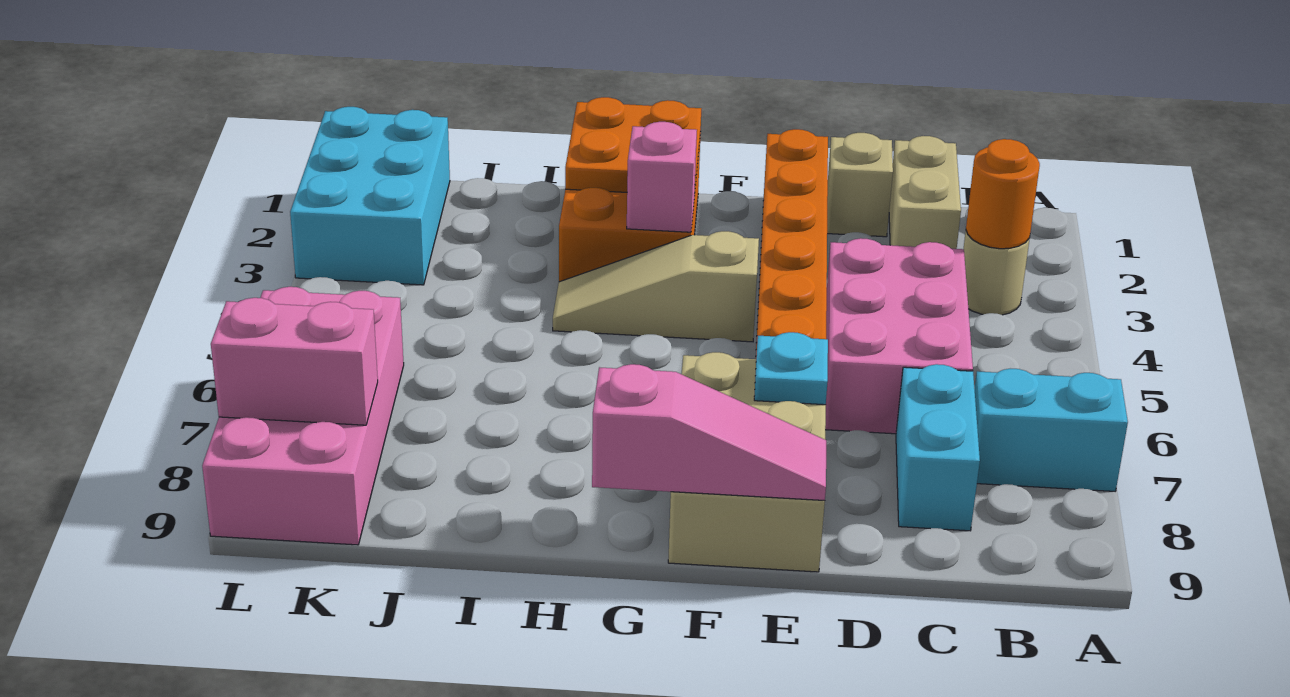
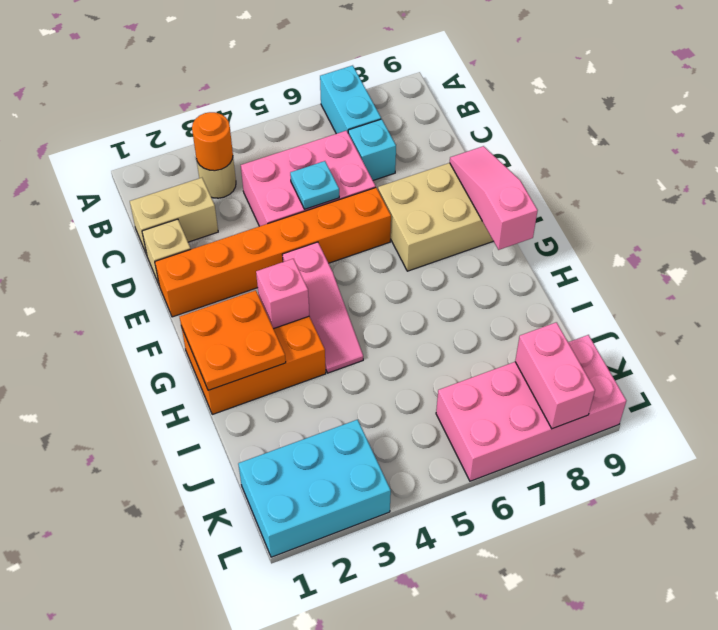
cyan 1x2 brick [896,364,980,531] -> cyan 1x1 brick [348,119,396,180]
cyan 1x1 plate [754,332,828,405] -> cyan 1x1 plate moved to [290,161,339,209]
tan 1x3 slope [553,231,759,342] -> pink 1x3 slope [282,242,363,373]

